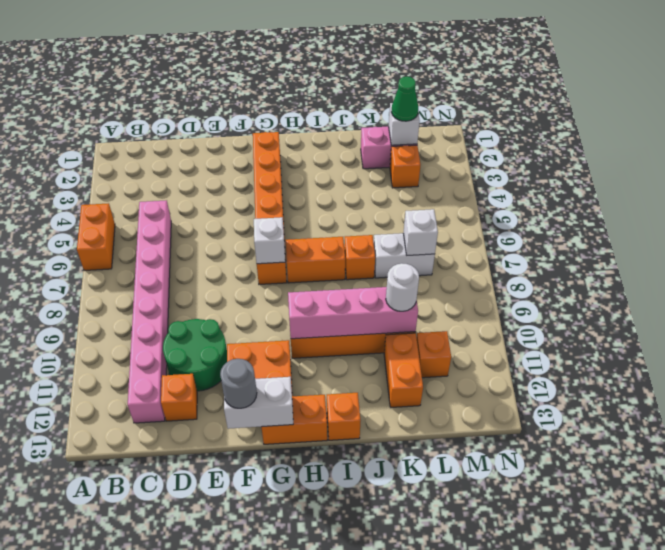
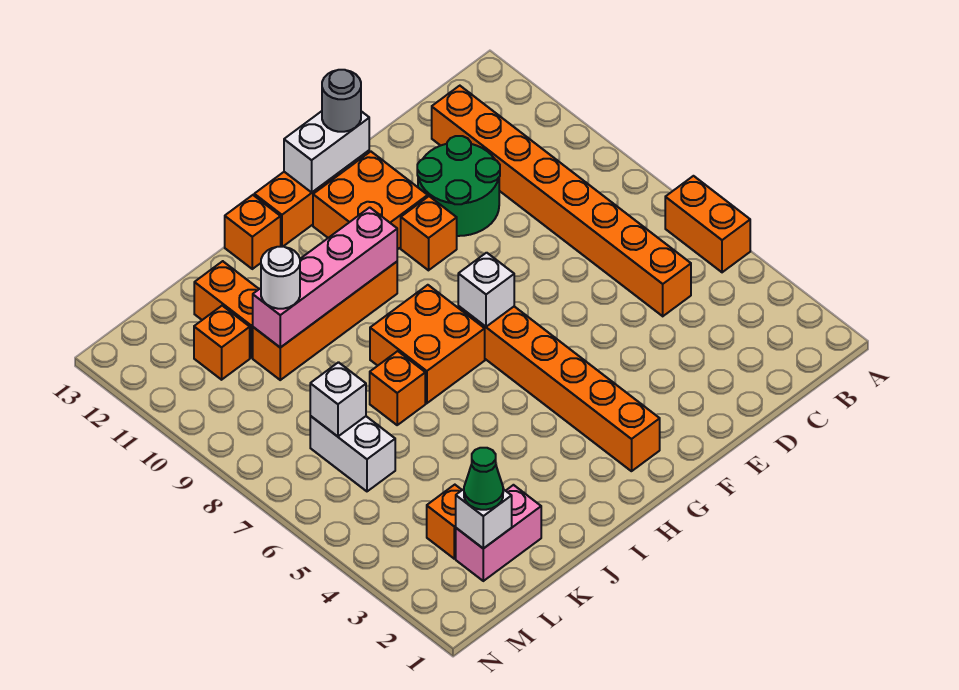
pink 1x8 brick [128,200,171,423] -> orange 1x8 brick [432,86,691,316]
orange 1x1 brick [161,374,197,421] -> orange 1x1 brick moved to [401,196,457,270]
orange 1x2 brick [286,237,345,283] -> orange 2x2 brick [370,285,485,403]
white 1x2 brick [374,233,435,278] -> white 1x2 brick turned to [310,416,395,491]

